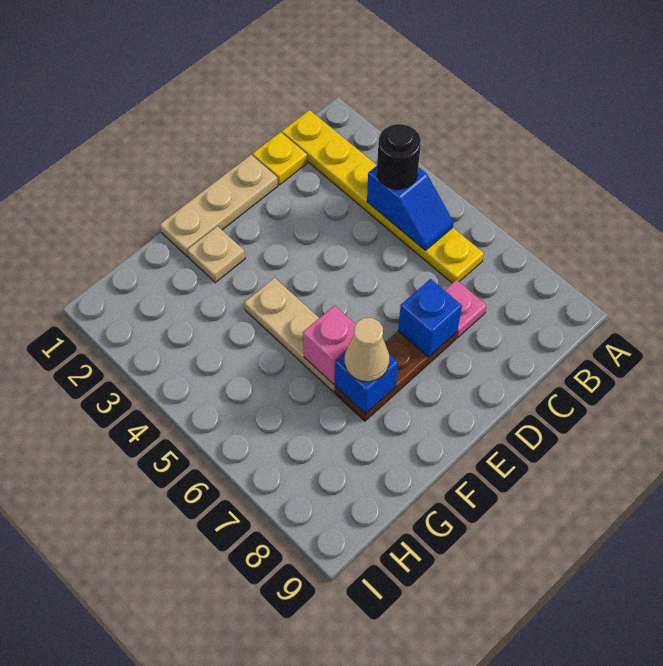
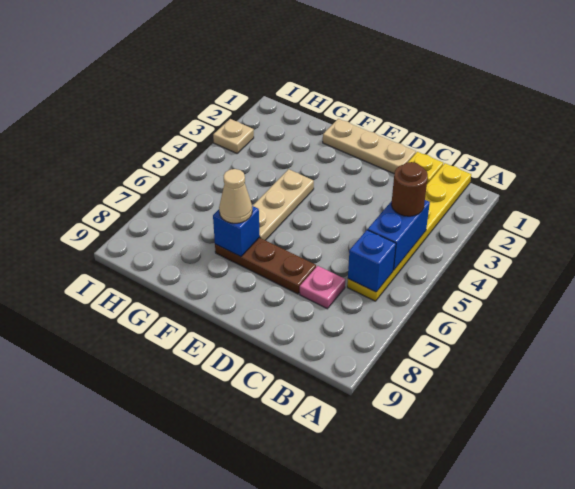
blue 1x2 slope [367,166,454,250] -> blue 1x2 brick [368,200,430,270]
black 1x1 round brick [377,124,421,189] -> brown 1x1 round brick [391,162,428,216]
blue 1x1 brick [398,279,462,357] -> blue 1x1 brick moved to [348,230,396,292]
tan 1x1 plate [187,226,245,282] -> tan 1x1 plate moved to [213,119,254,153]
pink 1x1 brick [303,306,356,384] -> none

